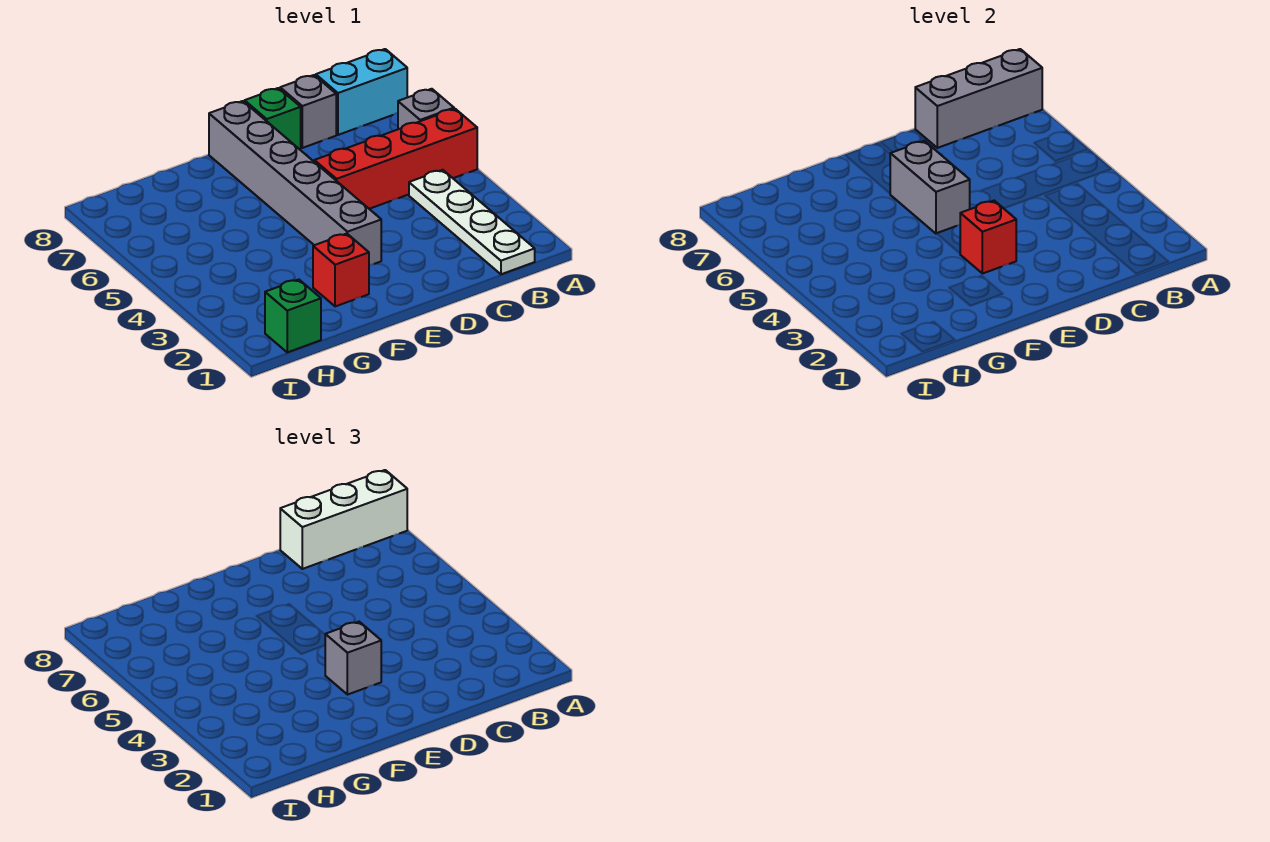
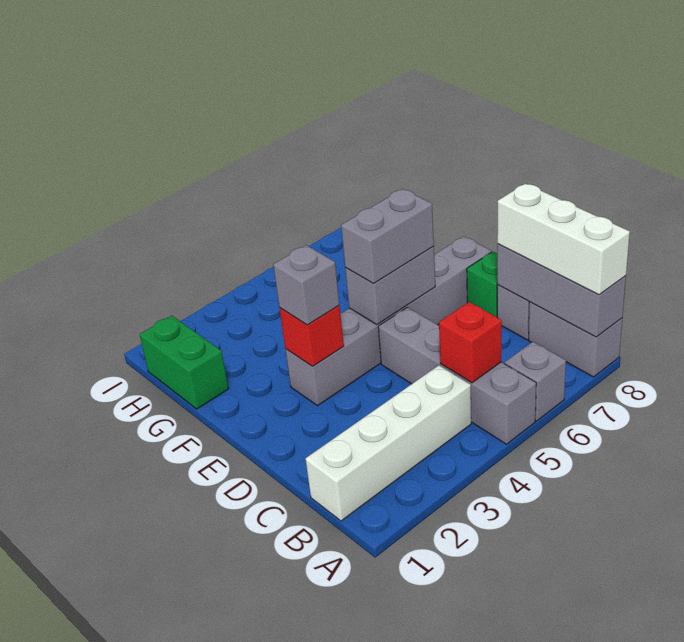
red 1x4 brick [314,109,477,209] -> grey 1x4 brick [378,307,536,444]
cyan 1x2 brick [316,49,407,135] -> grey 1x2 brick [529,302,622,377]
white 1x4 plate [409,170,535,274] -> white 1x4 brick [305,365,471,521]
none -> grey 1x2 brick [341,189,434,283]
red 1x1 brick [313,234,369,307] -> red 1x1 brick moved to [439,302,502,383]
green 1x1 brick [265,280,321,352] -> green 1x2 brick [140,316,229,409]

